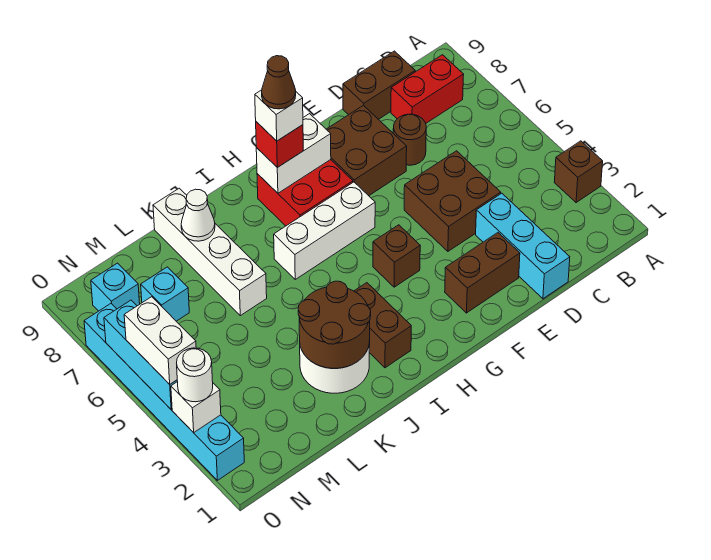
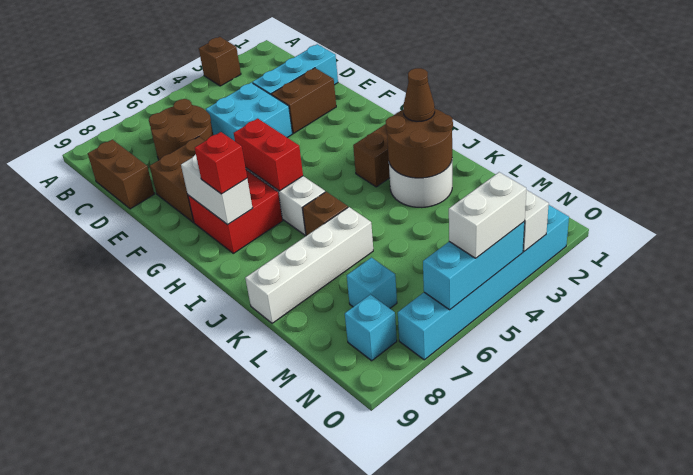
red 1x2 brick [391,55,464,123] -> red 1x2 brick moved to [234,118,303,191]
brown 2x2 brick [404,151,501,251] -> cyan 2x2 brick [206,83,292,141]
brown 1x1 round brick [393,114,426,165] -> brown 2x2 round brick [149,99,213,160]
brown 1x2 brick [445,233,520,313] -> brown 1x2 brick turned to [271,68,336,133]
brown 1x1 brick [373,225,420,287] -> brown 1x1 brick moved to [303,192,348,236]
white 1x1 brick [255,90,303,141] -> none
brown 1x1 cone [262,56,296,109] -> brown 1x1 cone moved to [403,68,435,121]
white 1x1 cone [181,189,215,241] -> none
white 1x1 round brick [177,348,213,402] -> none

